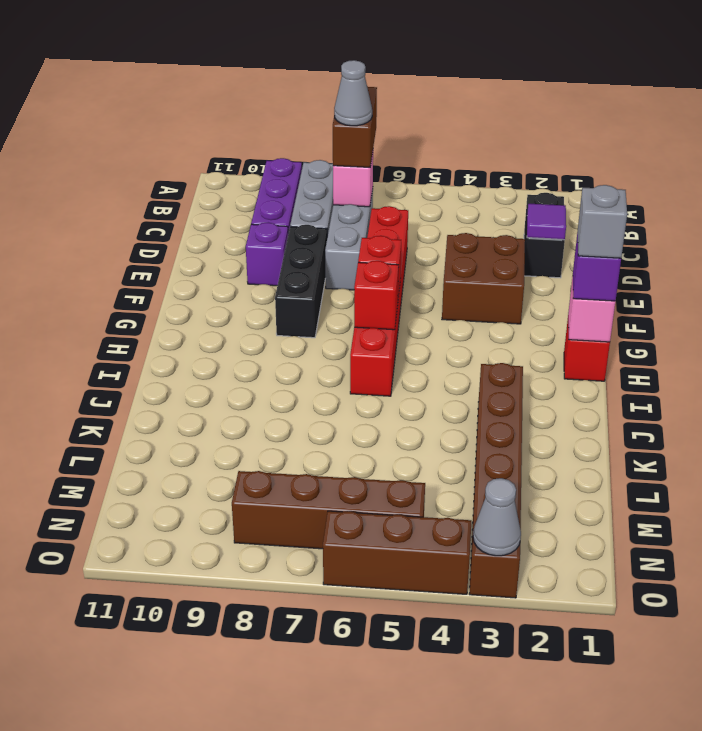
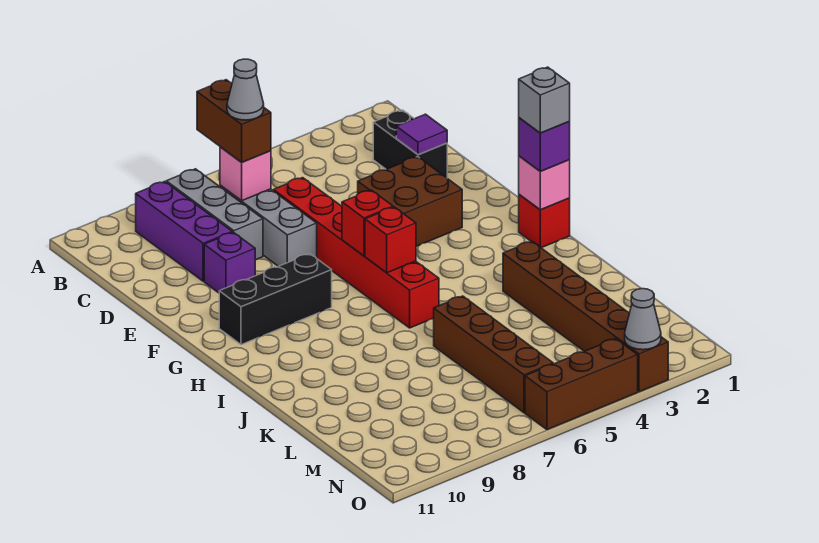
black 1x3 brick [275,225,327,338] -> black 1x3 brick turned to [219,254,332,345]
brown 1x4 brick [232,471,425,549] -> brown 1x4 brick turned to [433,296,553,413]

